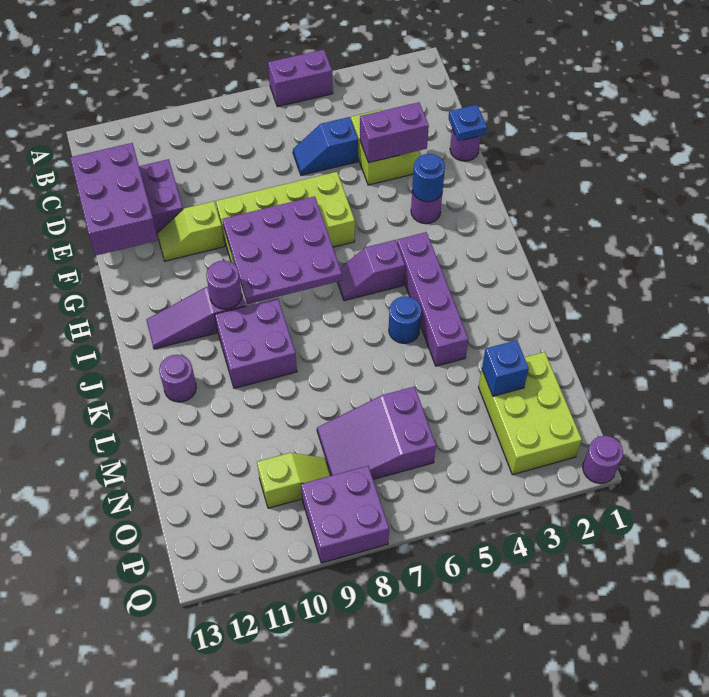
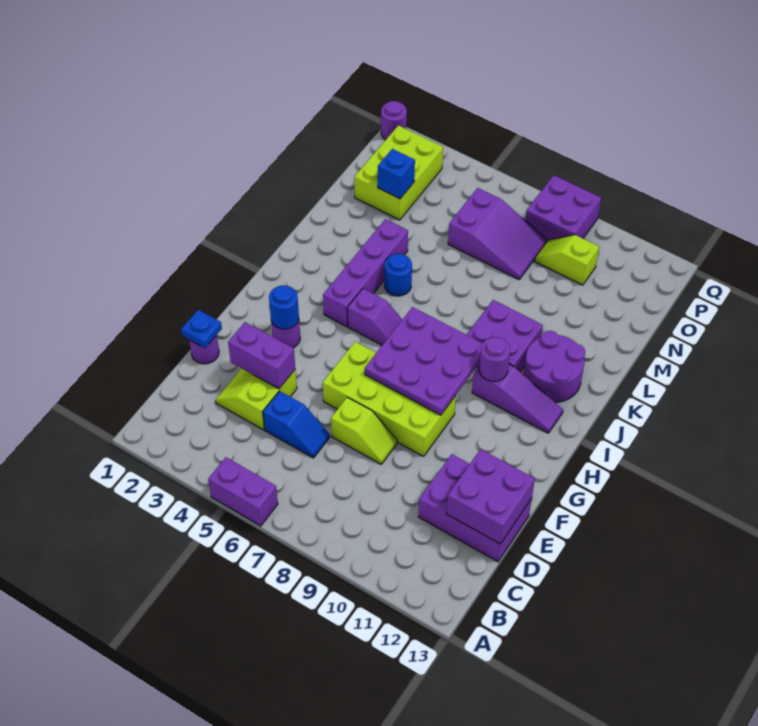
purple 2x3 brick [70,143,158,255] -> purple 2x2 brick [446,449,535,544]
lime 1x2 slope [157,201,225,261] -> lime 1x2 slope moved to [331,397,397,464]
purple 1x1 round brick [159,355,196,402] -> purple 2x2 round brick [523,331,585,403]

